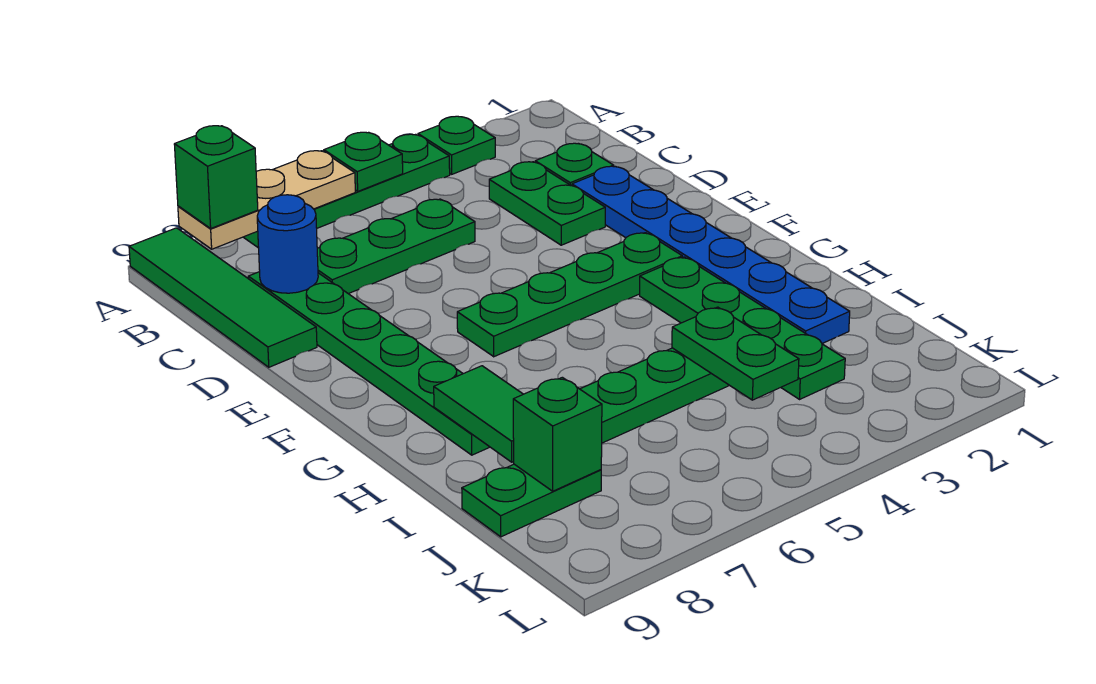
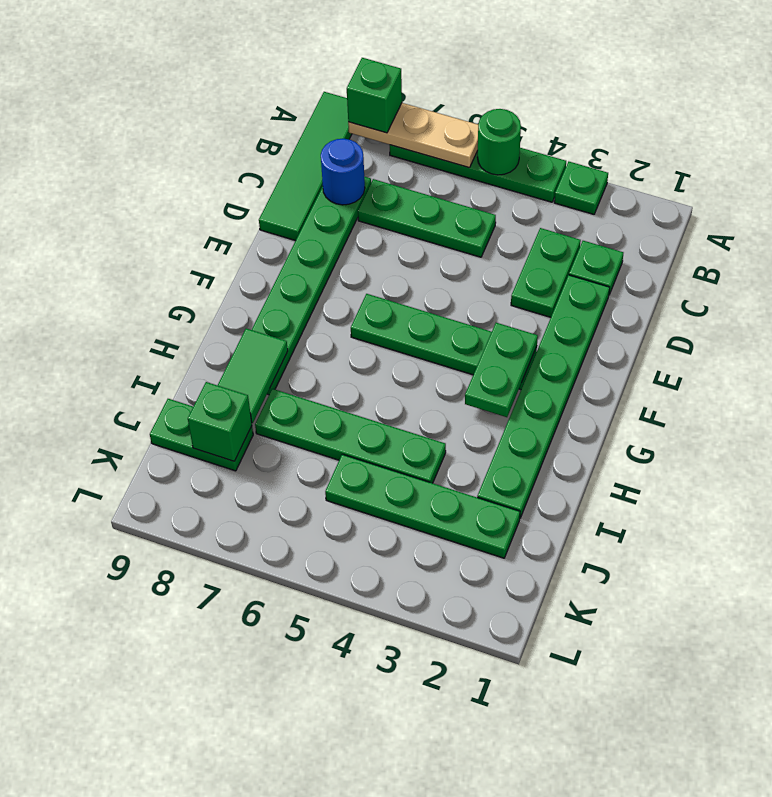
green 1x1 plate [324,132,403,191] -> green 1x1 round brick [477,109,521,175]
blue 1x6 plate [572,166,850,343] -> green 1x6 plate [477,275,610,518]
green 1x4 plate [640,257,845,399] -> green 1x4 plate turned to [325,454,520,558]
green 1x2 plate [672,307,799,400] -> green 1x2 plate moved to [465,323,538,417]

